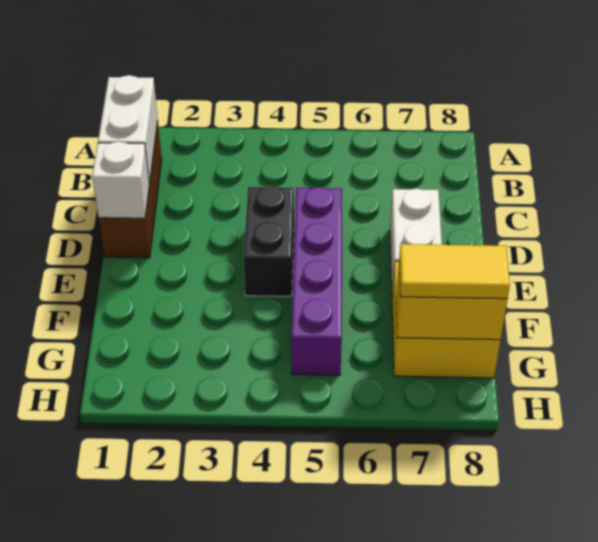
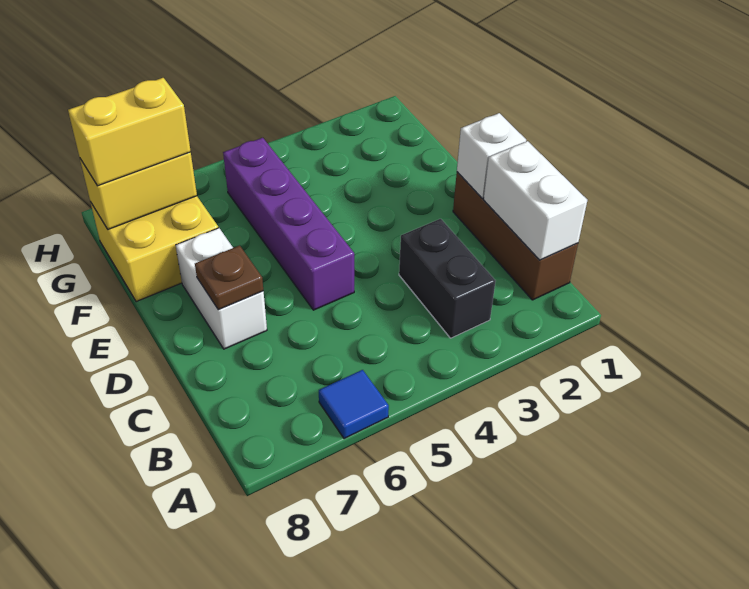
none -> blue 1x1 tile [319,370,389,439]
black 1x2 brick [244,186,294,296] -> black 1x2 brick moved to [399,219,496,338]
none -> brown 1x1 plate [195,245,263,310]
yellow 1x2 tile [399,244,510,299] -> yellow 1x2 brick [68,78,191,186]

